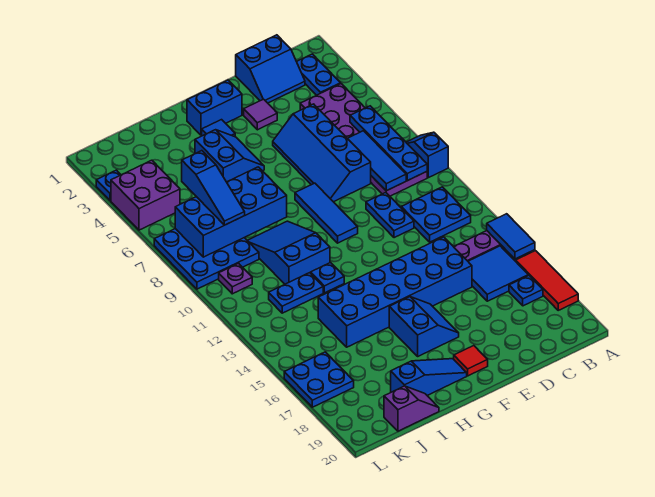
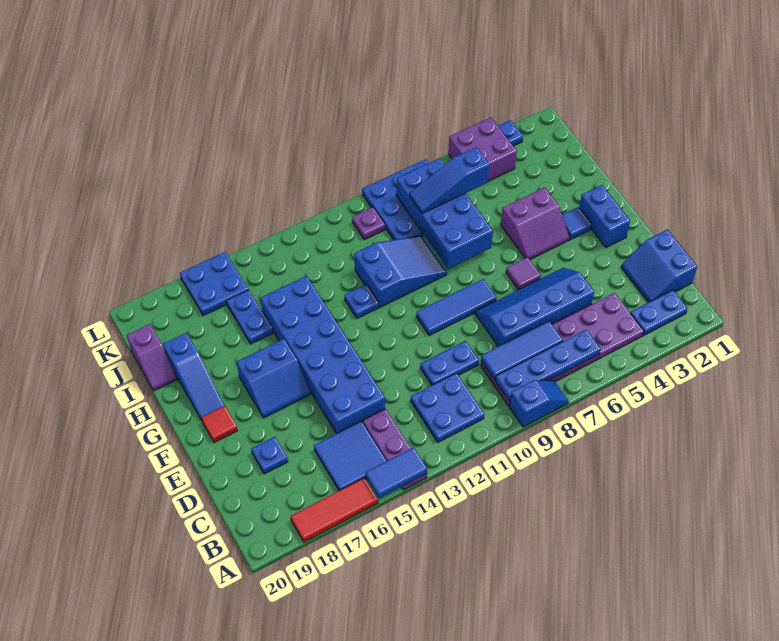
blue 1x1 plate [509,275,543,306] -> blue 1x1 plate moved to [251,437,288,474]
purple 1x1 tile [244,99,277,130] -> purple 1x1 tile moved to [506,257,541,290]
blue 2x2 slope [195,130,264,182] -> purple 2x2 slope [501,187,570,260]
blue 1x2 plate [269,273,323,313] -> blue 1x2 plate moved to [226,290,273,344]

